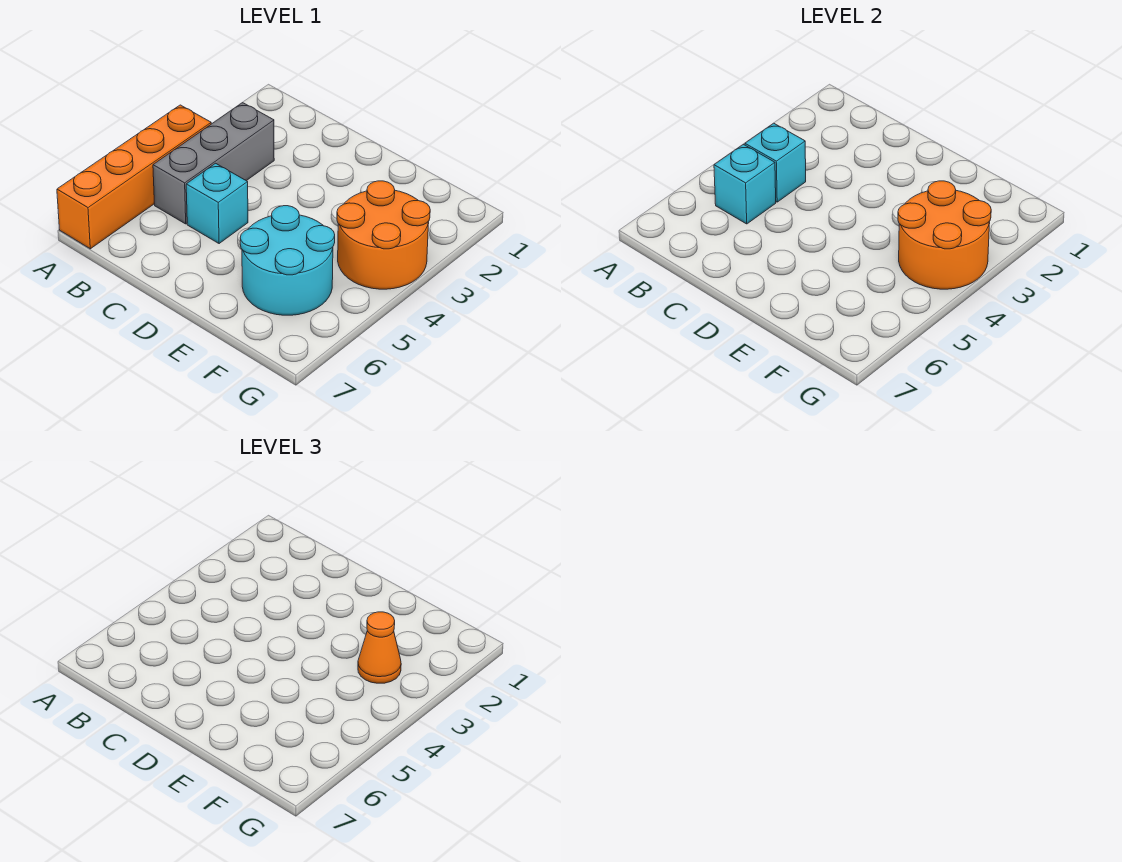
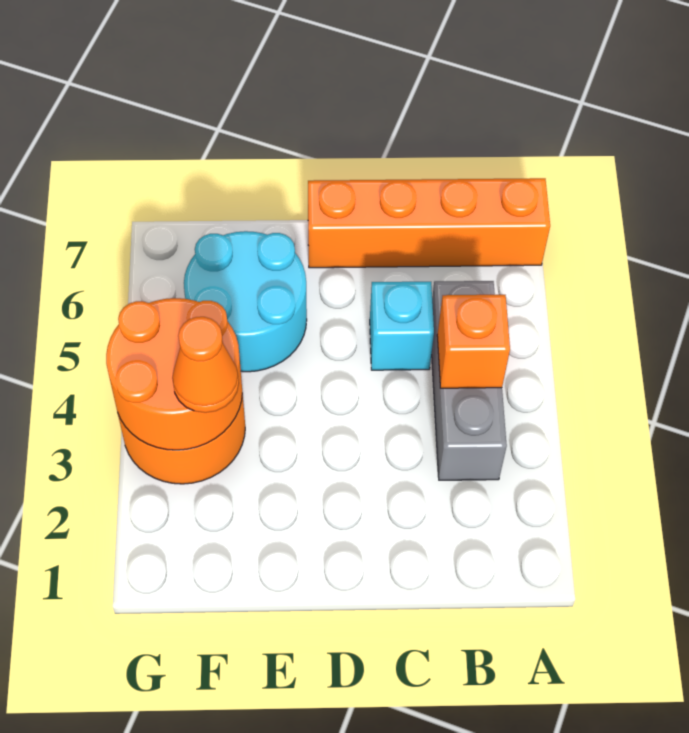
orange 1x4 brick [57,105,211,249] -> orange 1x4 brick turned to [308,178,550,268]
cyan 1x1 brick [745,123,806,202] -> orange 1x1 brick [437,295,510,388]
cyan 1x1 brick [714,145,776,224] -> none

